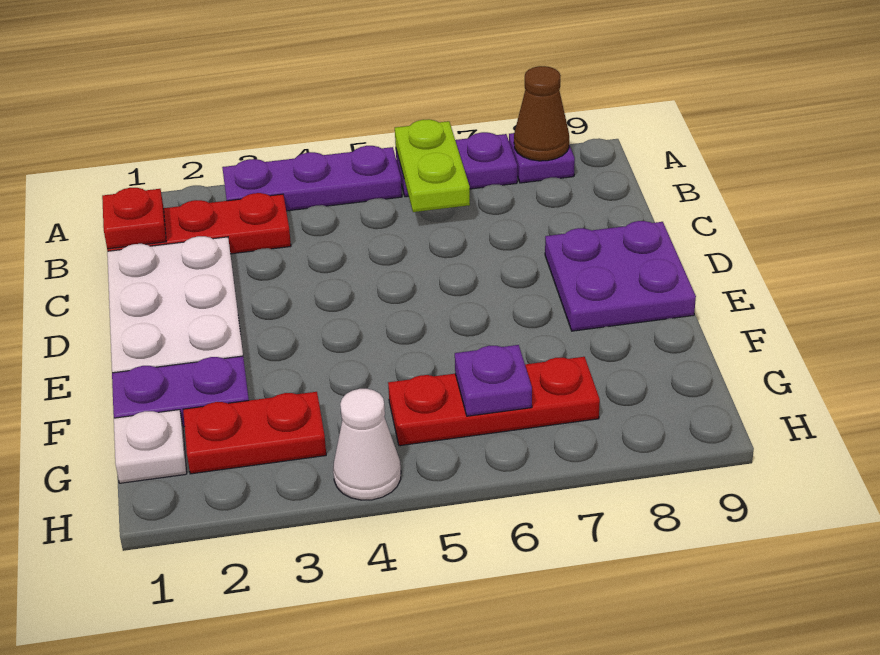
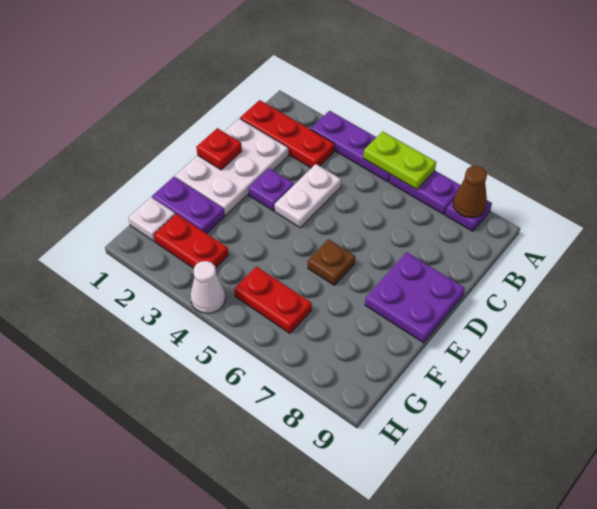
lime 1x2 plate [395,119,470,212] -> lime 1x2 plate turned to [363,131,436,190]
red 1x1 plate [102,188,166,249] -> red 1x1 plate moved to [196,128,242,170]
none -> white 1x2 plate [275,164,341,228]
none -> brown 1x1 plate [308,239,355,285]
red 1x3 plate [388,357,600,446] -> red 1x2 plate [234,266,312,333]
purple 1x1 plate [455,345,532,416] -> purple 1x1 plate moved to [248,168,294,211]

